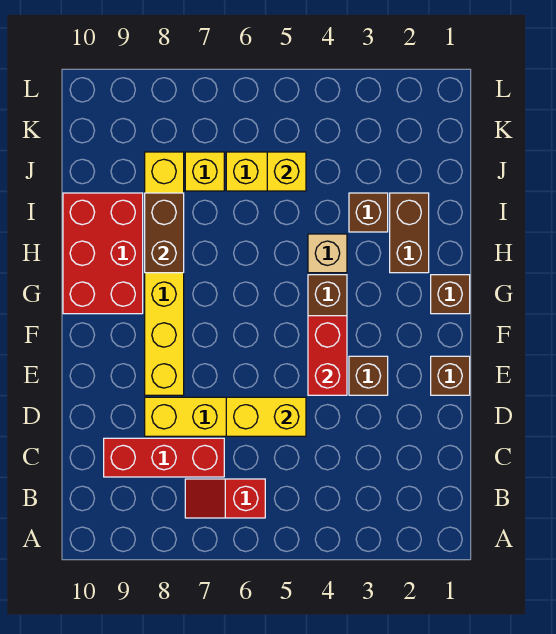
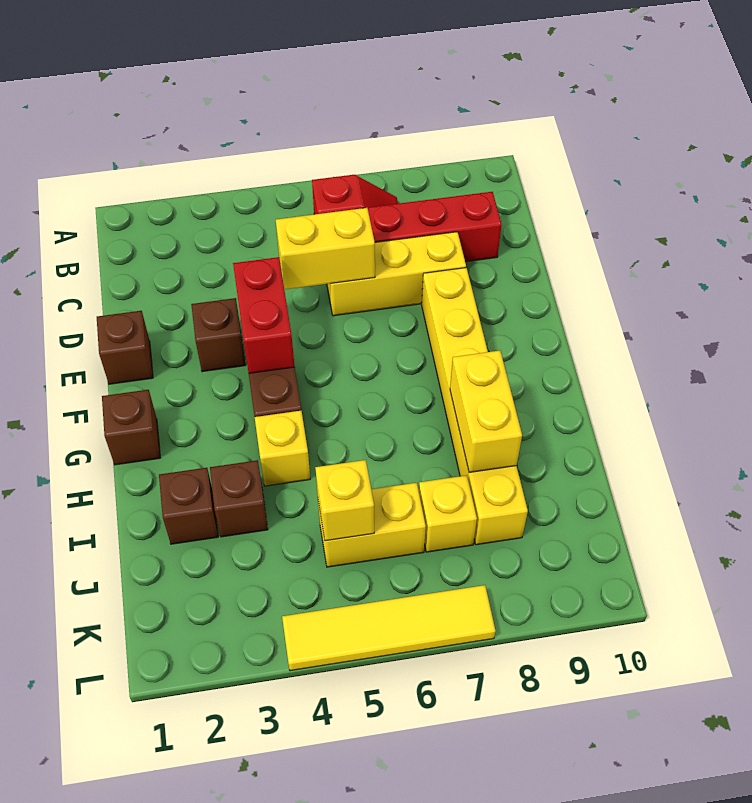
red 2x3 brick [63,193,143,314] -> none
brown 1x2 brick [390,193,429,273] -> brown 1x1 brick [159,468,218,544]
tan 1x1 brick [308,234,347,273] -> yellow 1x1 brick [255,411,310,486]
brown 1x2 brick [145,193,184,273] -> yellow 1x2 brick [450,351,522,472]
none -> yellow 1x4 tile [282,585,496,671]

